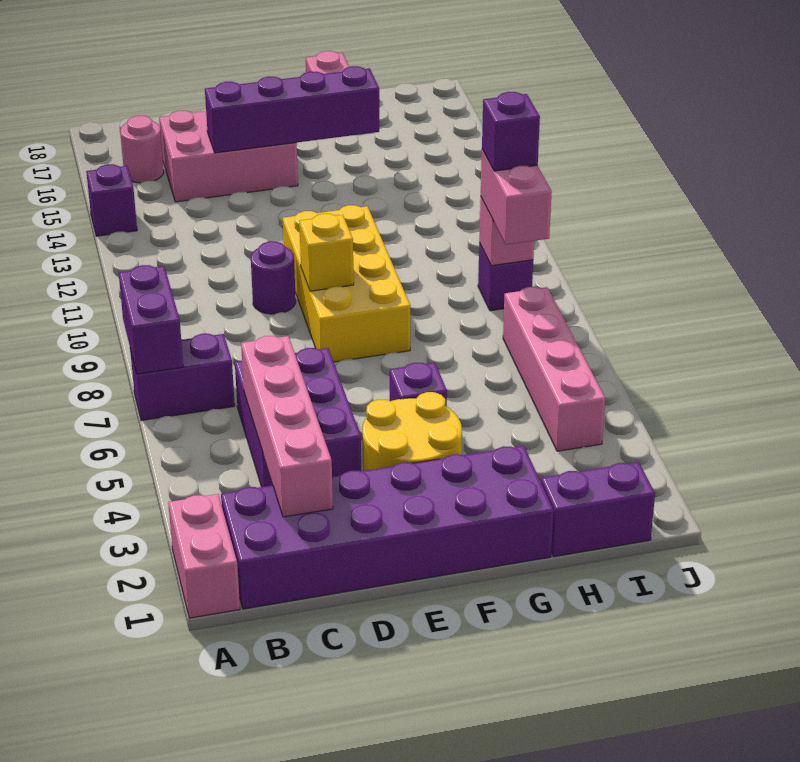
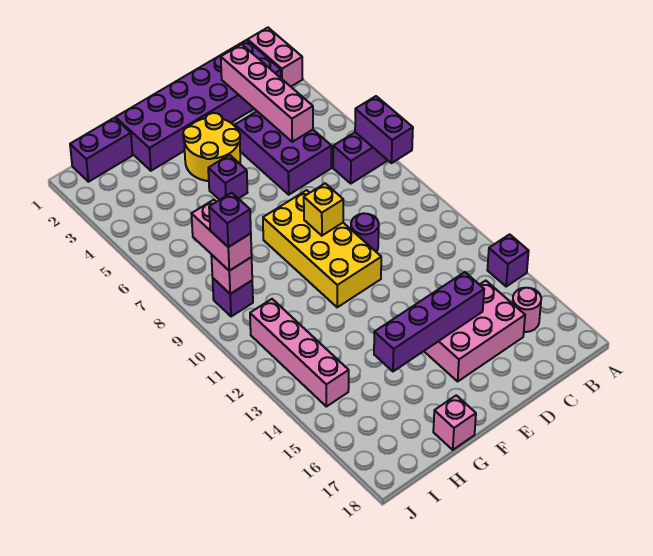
pink 1x4 brick [503,287,605,451] -> pink 1x4 brick moved to [250,299,349,407]

